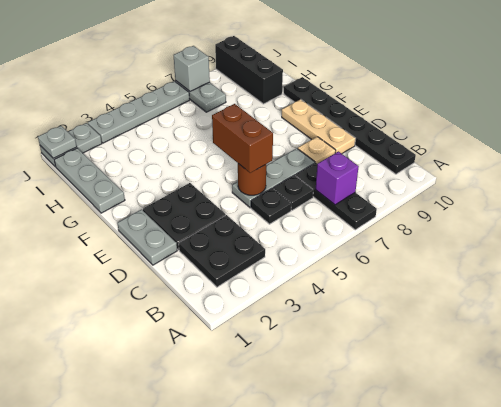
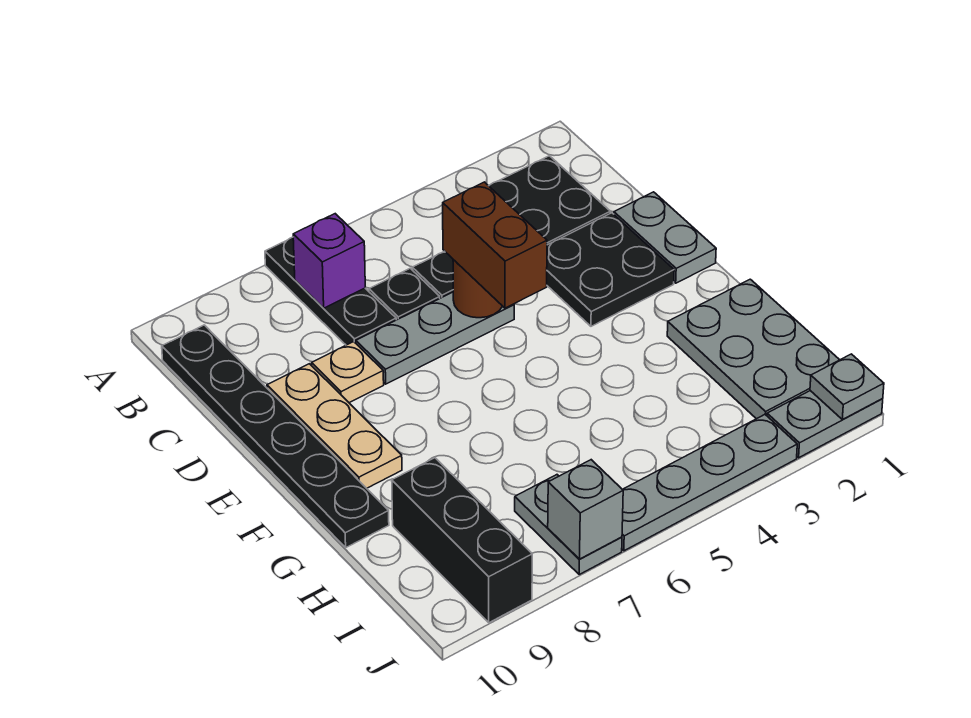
grey 1x3 plate [54,148,125,213] -> grey 2x3 plate [667,279,839,419]

